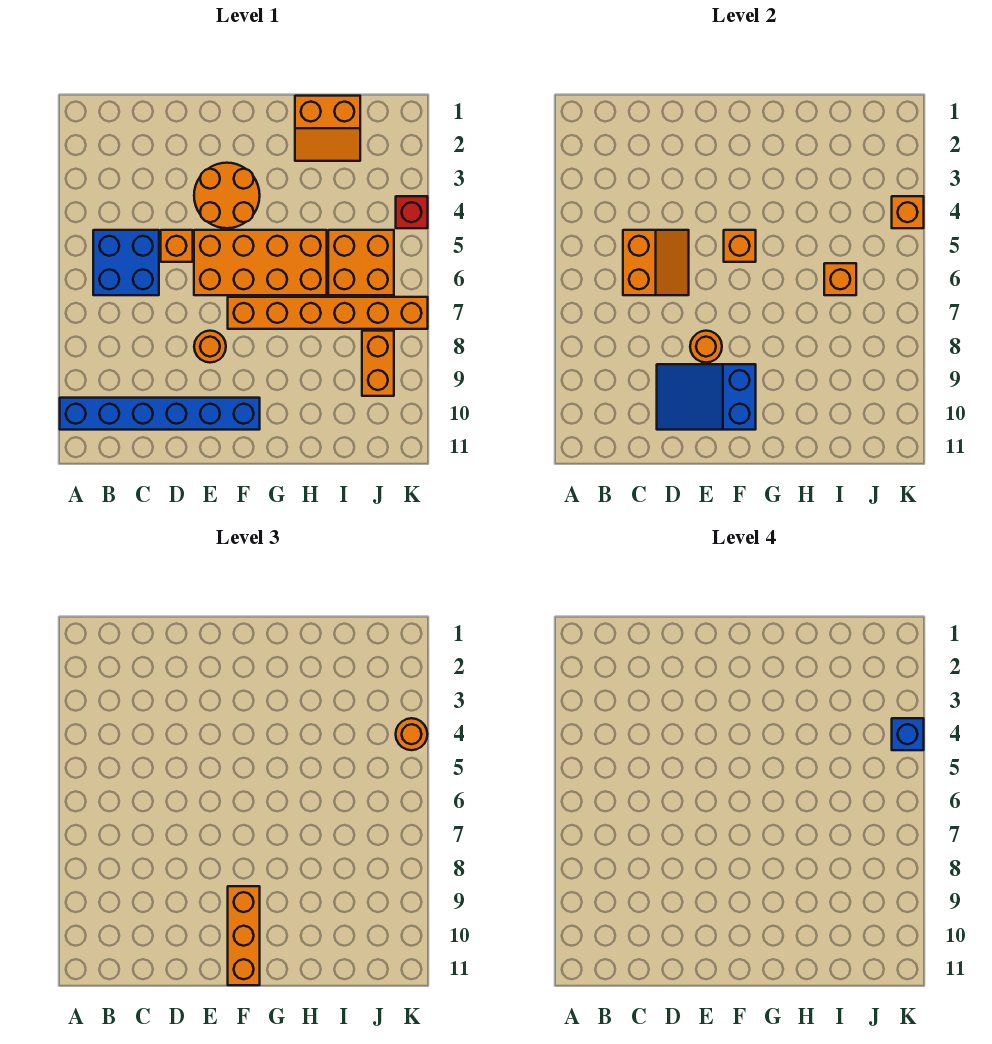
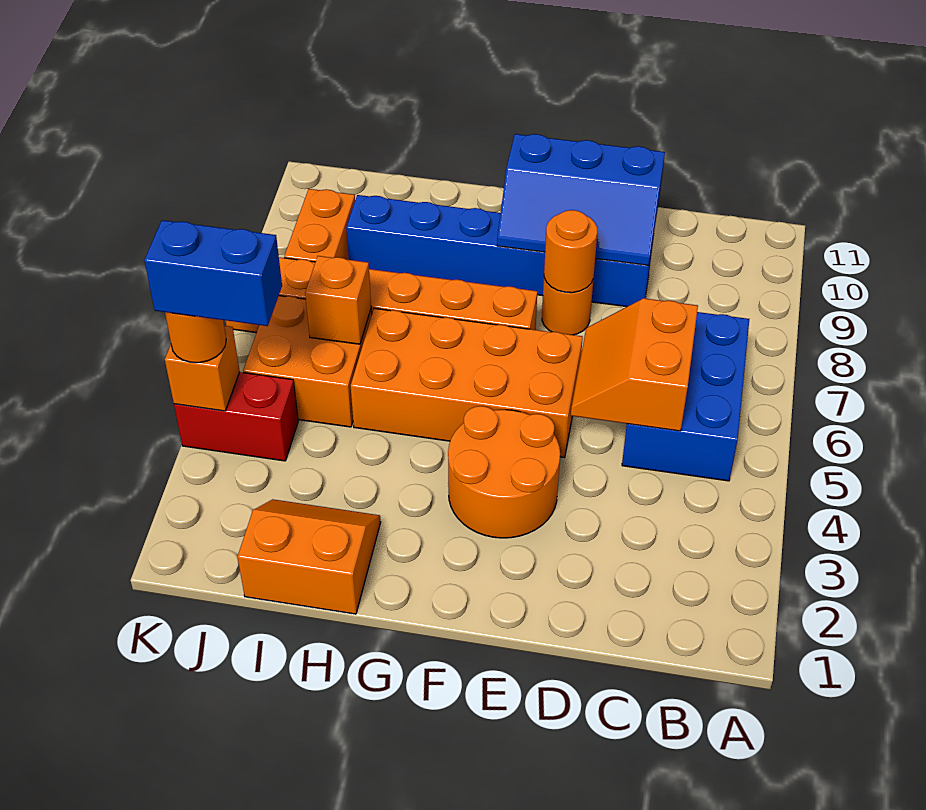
blue 1x6 brick [60,398,260,430] -> blue 1x6 brick moved to [346,195,654,307]
blue 2x2 brick [93,230,159,295] -> blue 2x3 brick [622,312,749,481]
orange 1x1 brick [161,230,193,262] -> none
blue 2x3 slope [657,364,756,430] -> blue 2x3 slope turned to [497,134,665,266]
orange 1x1 brick [724,230,756,262] -> none
orange 1x3 brick [228,886,260,985] -> none
red 1x1 brick [396,196,428,228] -> red 1x2 brick [174,372,298,461]
blue 1x1 brick [892,718,924,750] -> blue 1x2 brick [144,220,282,326]

